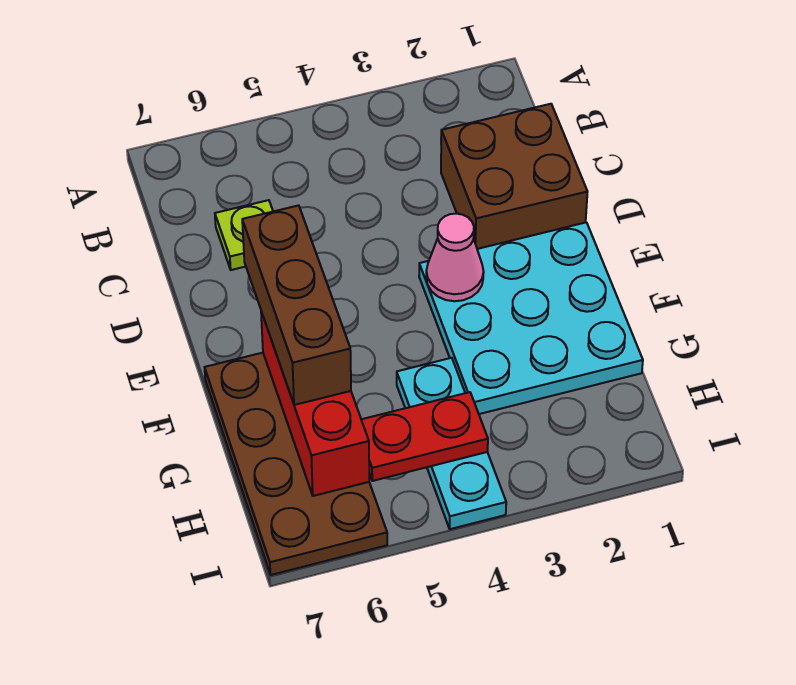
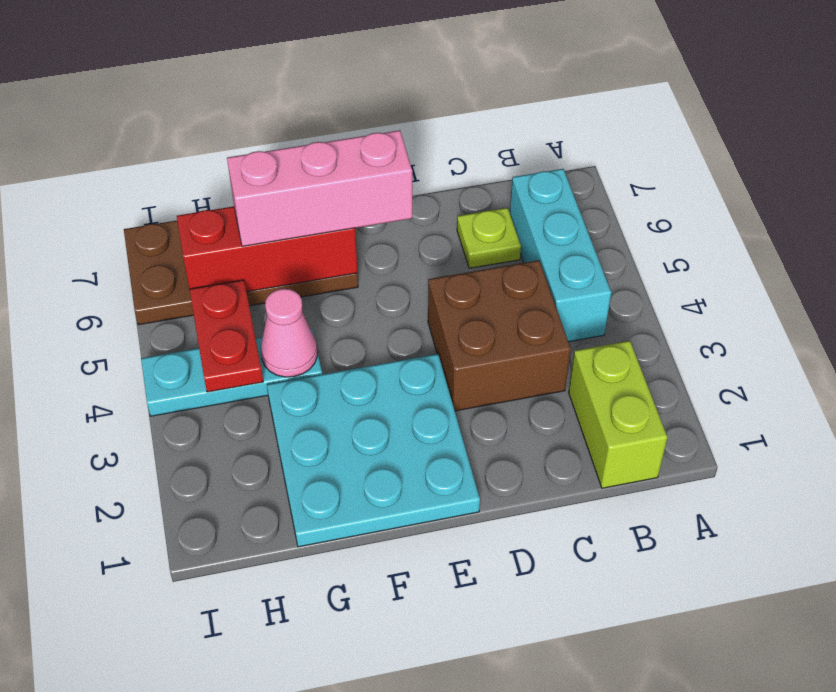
none -> lime 1x2 brick [569,341,667,488]
none -> cyan 1x3 brick [510,169,611,342]
brown 2x2 brick [441,104,587,249] -> brown 2x2 brick moved to [428,260,571,411]
pink 1x1 cone [426,214,484,301] -> pink 1x1 cone moved to [261,289,317,377]
brown 1x3 brick [242,205,351,405] -> pink 1x3 brick [227,130,412,246]

